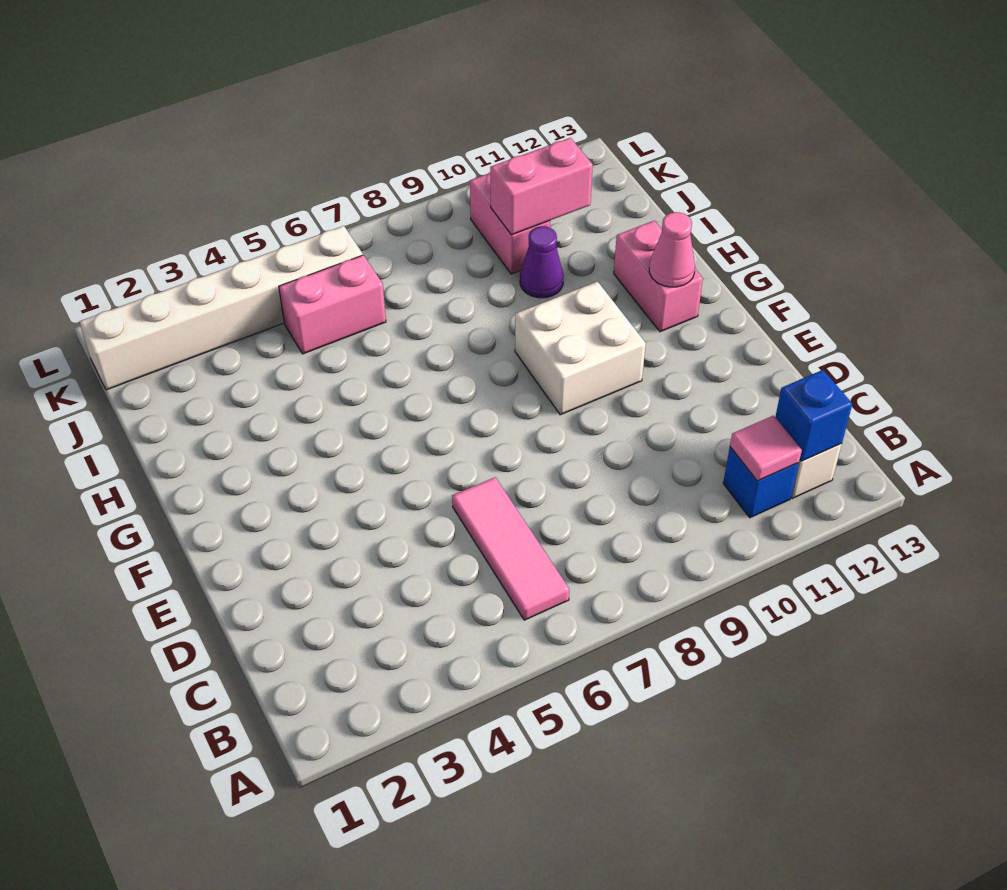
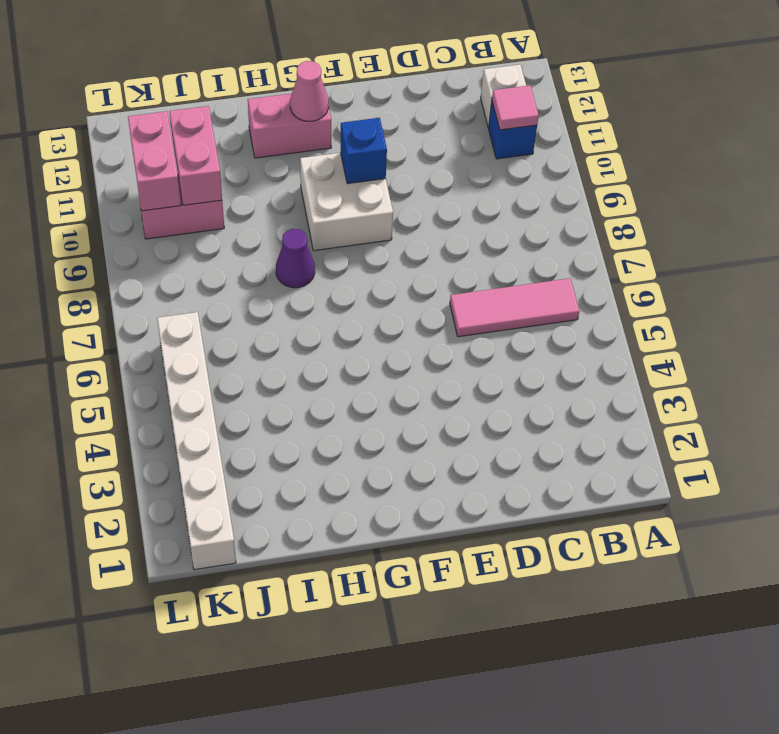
blue 1x1 brick [775,370,852,461] -> blue 1x1 brick moved to [341,118,387,184]
purple 1x1 cone [520,226,563,298] -> purple 1x1 cone moved to [276,229,315,288]
pink 1x2 brick [279,255,386,354] -> pink 1x2 brick moved to [128,111,181,211]

